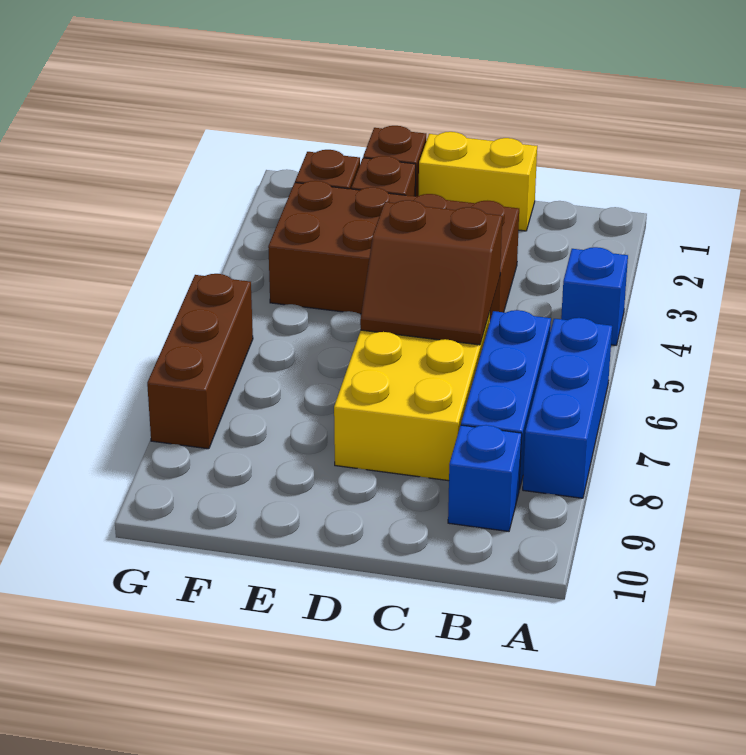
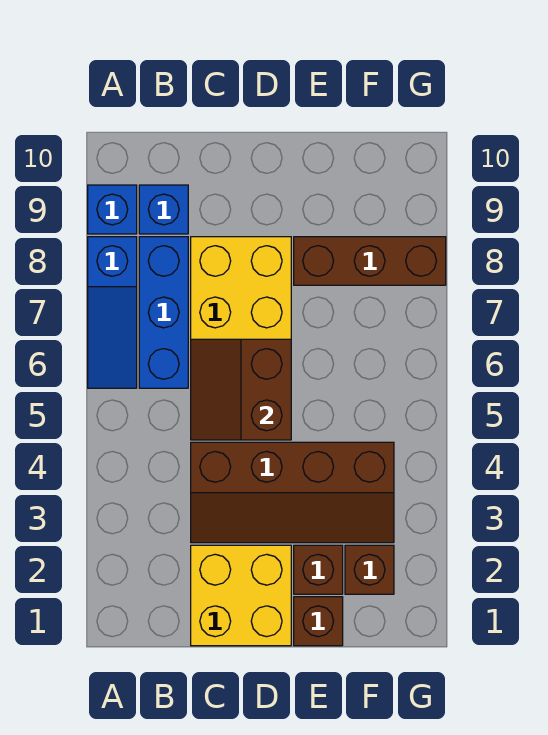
blue 1x1 brick [561,247,628,345] -> blue 1x1 brick moved to [88,185,137,234]
blue 1x3 brick [523,318,612,498] -> blue 1x3 slope [88,237,137,388]
yellow 1x2 brick [419,132,537,231] -> yellow 2x2 brick [191,545,291,646]
brown 2x4 brick [268,181,519,320] -> brown 2x4 slope [191,442,394,543]
brown 2x2 slope [360,200,502,345] -> brown 2x2 slope turned to [191,339,291,440]
brown 1x3 brick [147,274,253,449] -> brown 1x3 brick turned to [294,237,446,285]

